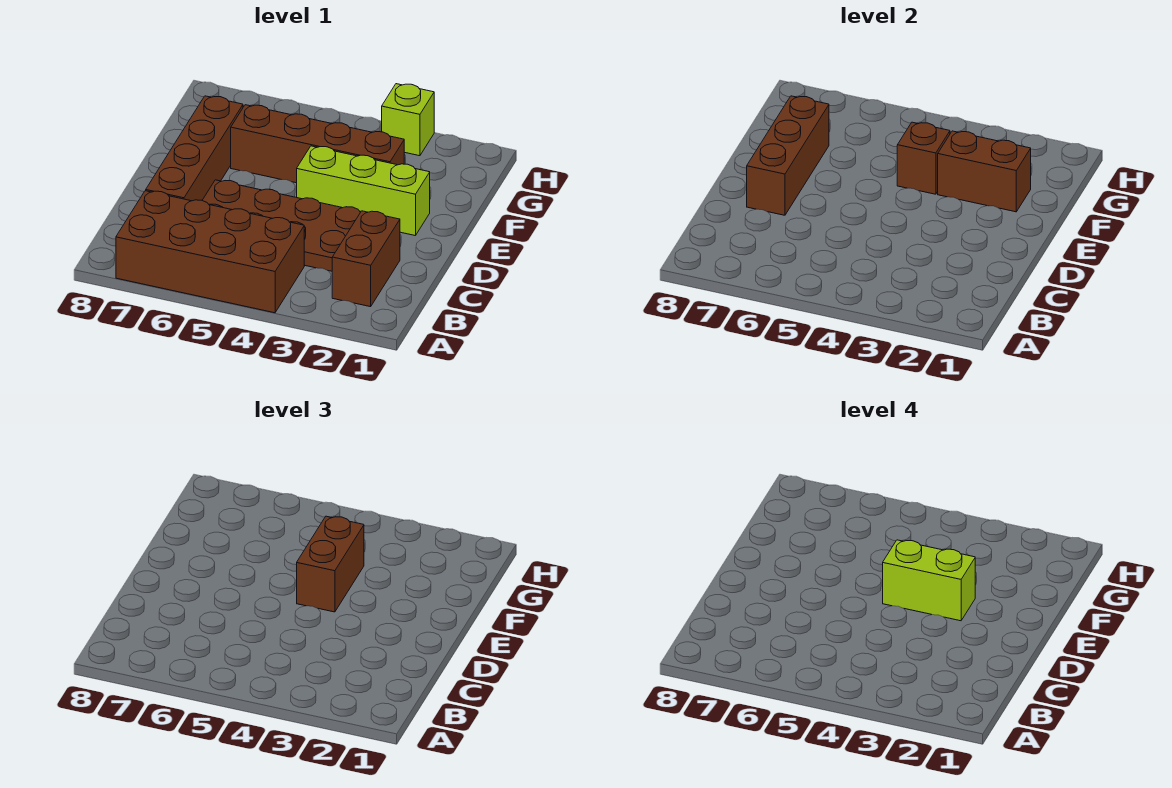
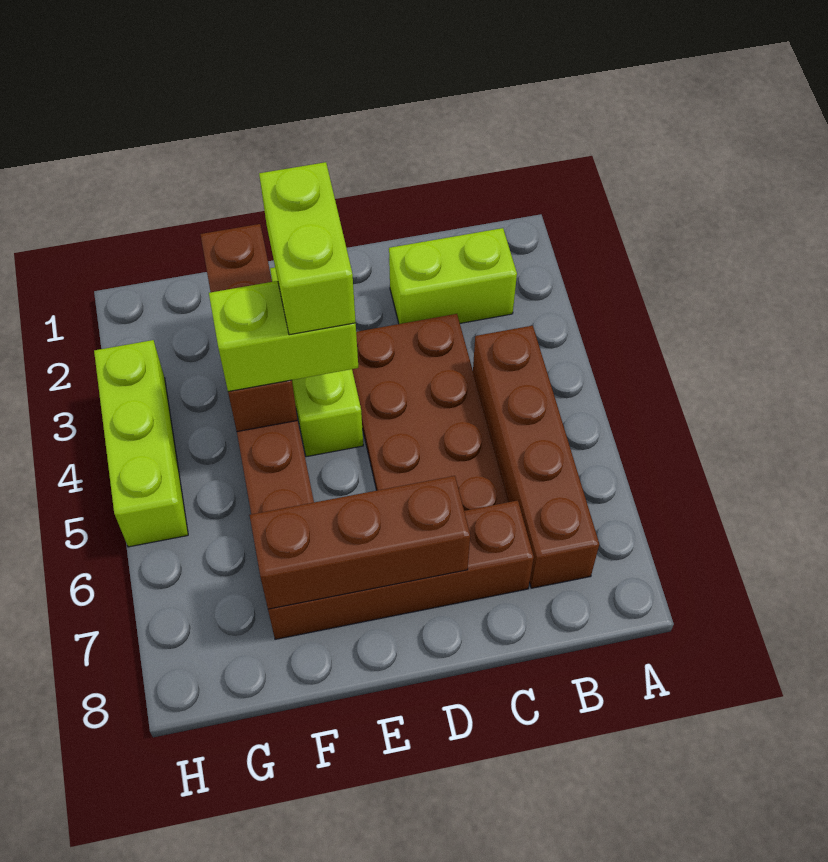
brown 2x4 brick [116,191,304,313] -> brown 1x4 brick [473,326,599,588]
brown 1x2 brick [332,211,400,307] -> lime 1x2 brick [389,228,517,324]
brown 1x2 brick [297,516,364,612] -> lime 1x2 brick [209,281,358,391]
lime 1x1 brick [382,84,434,156] -> lime 1x3 brick [94,340,188,547]

